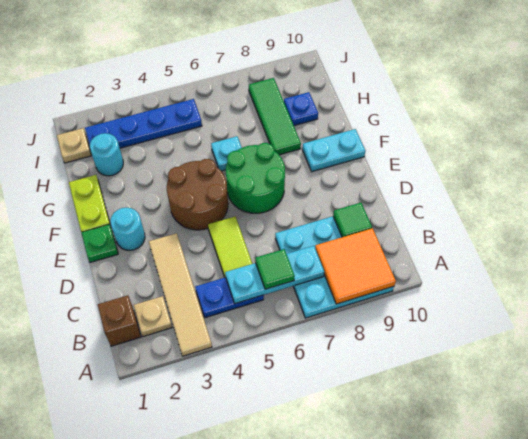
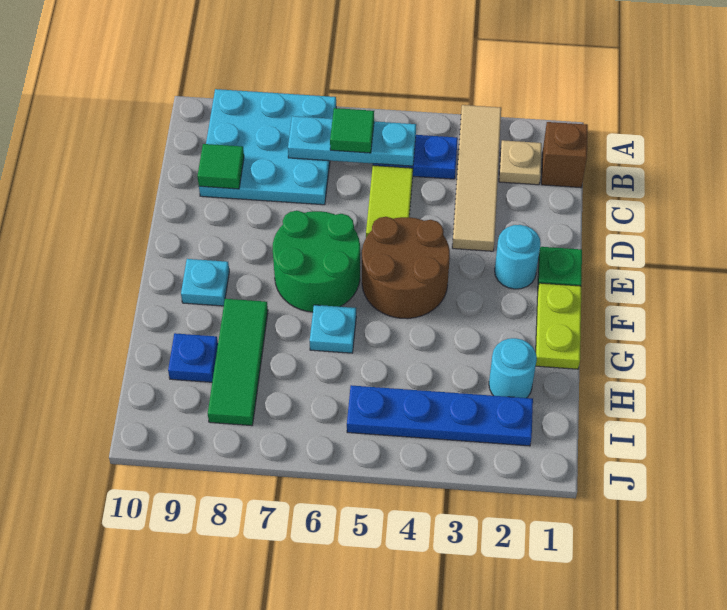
orange 2x2 tile [315,228,396,304] -> none
cyan 1x2 plate [302,129,365,172] -> cyan 1x1 plate [181,259,229,306]
tan 1x1 plate [57,128,91,163] -> none

